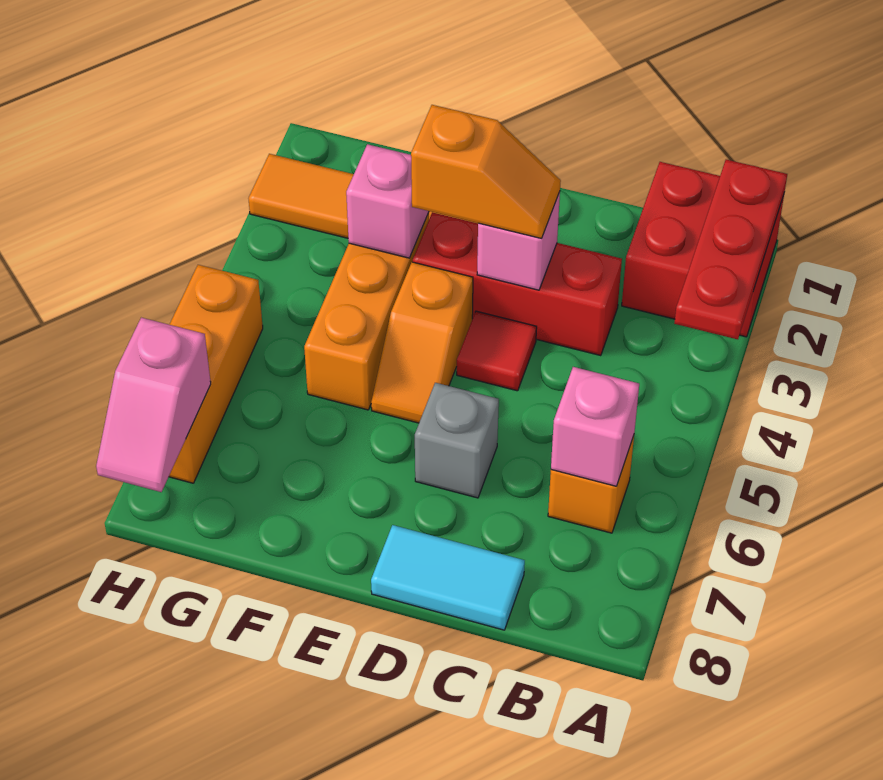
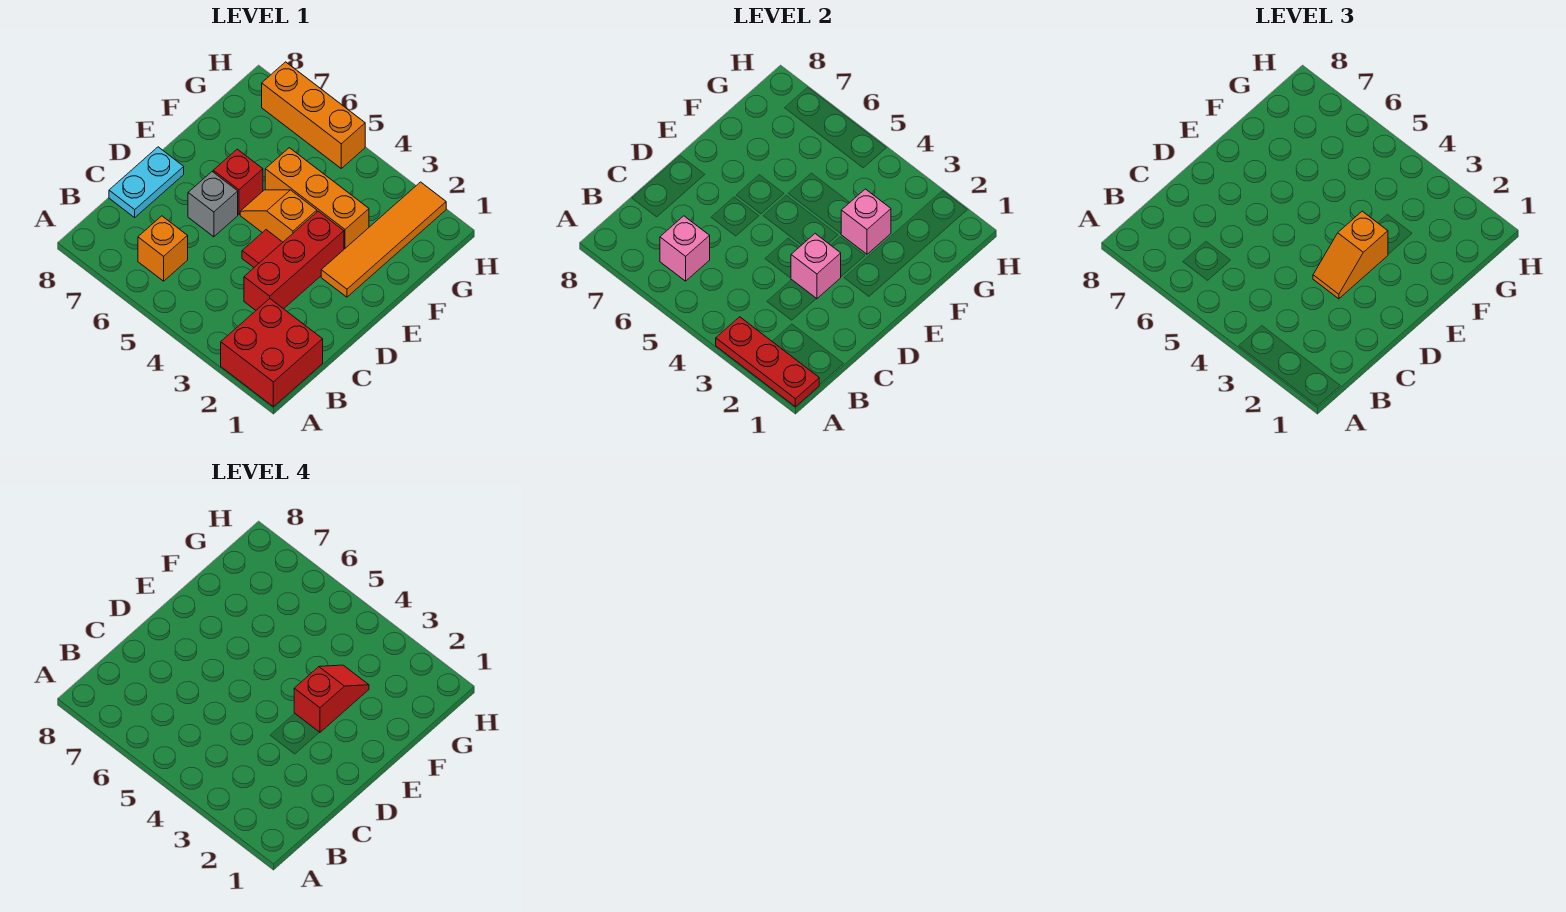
cyan 1x2 tile [371,525,525,630] -> cyan 1x2 plate [109,147,184,217]
none -> red 1x2 slope [294,665,369,733]
none -> red 1x1 brick [213,149,263,214]
pink 1x2 slope [96,318,211,492] -> none

